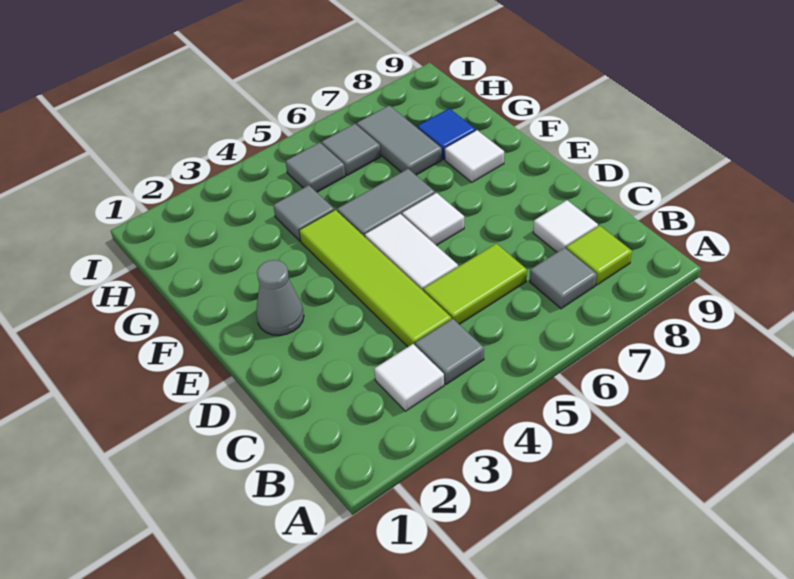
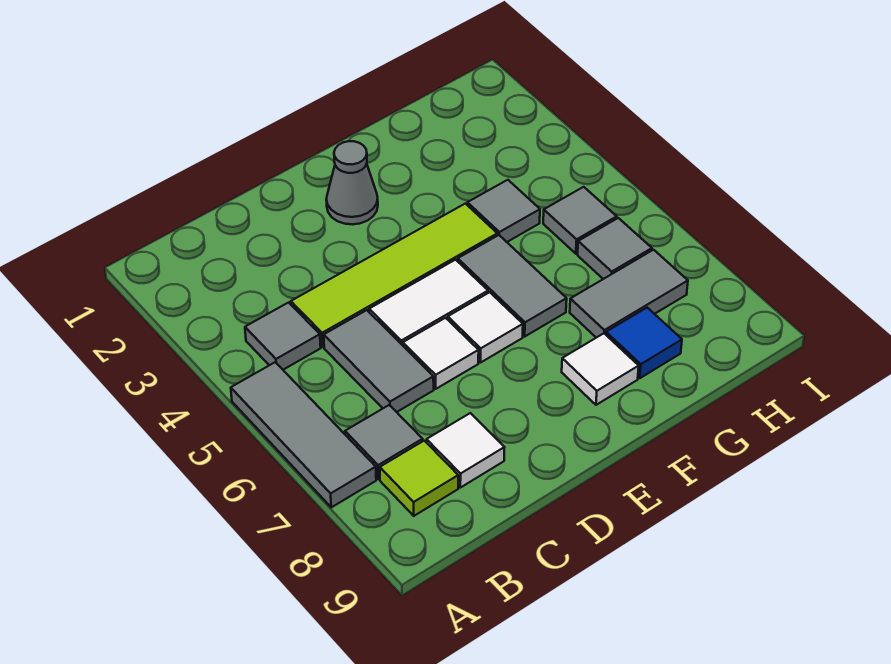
none -> grey 1x3 tile [231,362,376,507]
white 1x1 tile [374,344,444,411] -> white 1x1 tile moved to [403,318,479,389]
lime 1x2 tile [423,244,527,324] -> grey 1x2 tile [324,310,434,412]

